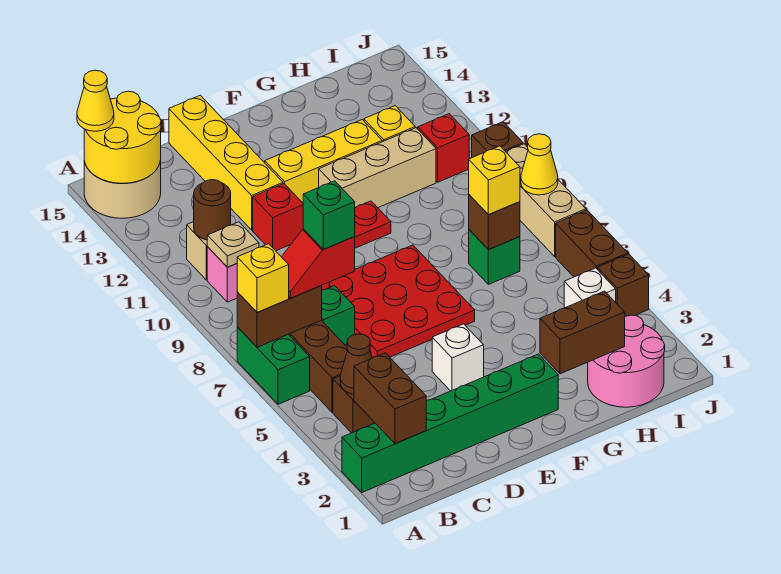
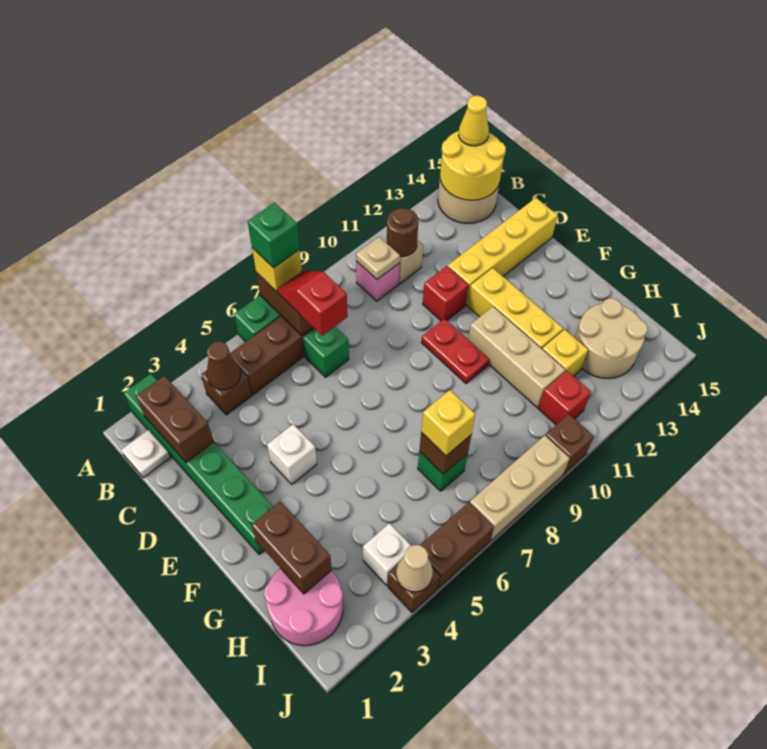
none -> white 1x1 plate [121,430,170,478]
brown 1x2 brick [354,353,426,444] -> brown 1x2 brick turned to [136,376,214,463]
green 1x1 brick [303,181,355,250] -> green 1x1 brick moved to [248,203,300,268]
red 3x3 plate [322,245,475,358] -> none
none -> tan 2x2 round brick [575,298,648,378]
none -> tan 1x1 cone [396,545,433,592]
yellow 1x1 cone [521,134,558,195] -> none

